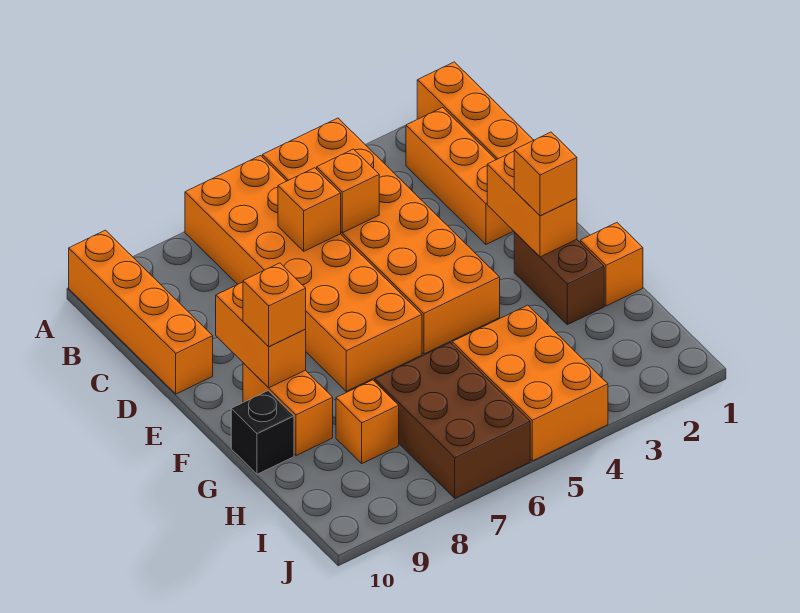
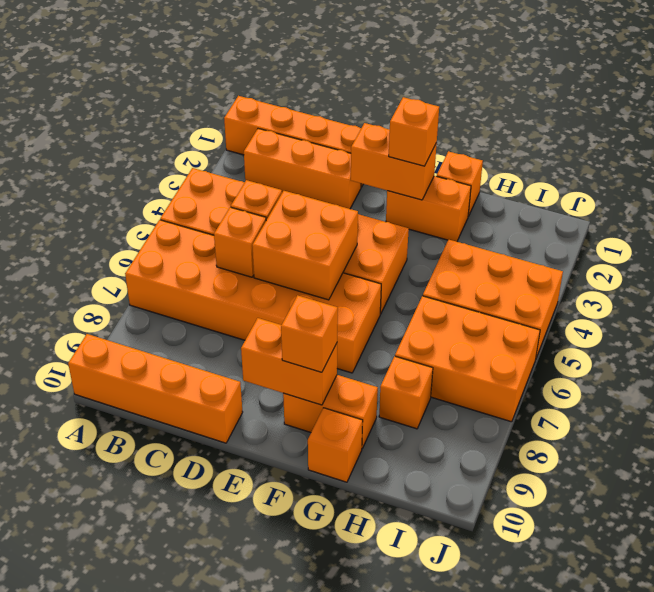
none -> orange 2x2 brick [252,191,358,300]
brown 1x2 brick [514,232,604,325] -> orange 1x2 brick [386,176,471,242]
black 1x1 brick [231,391,294,474] -> orange 1x1 brick [308,408,363,482]
brown 2x3 brick [375,343,530,498] -> orange 2x3 brick [395,296,540,422]

